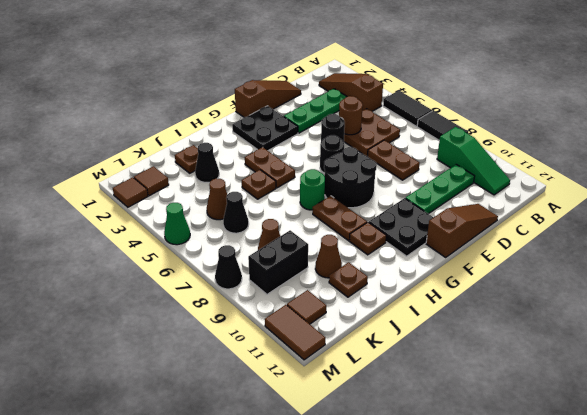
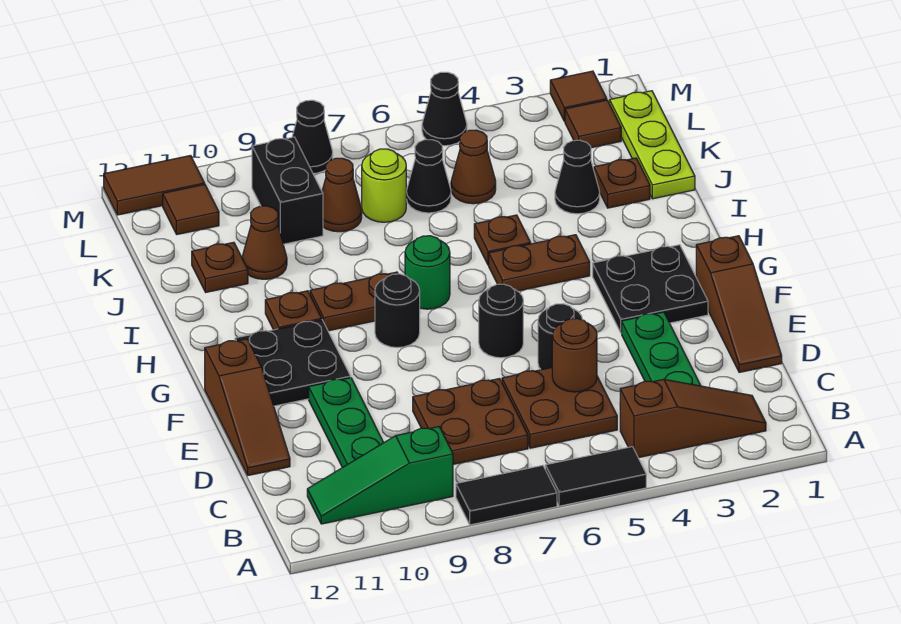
brown 1x2 plate [367,140,420,180] -> brown 2x2 plate [413,379,528,464]
black 2x2 round brick [324,147,377,208] -> black 1x1 round brick [375,274,420,348]
none -> lime 1x3 plate [610,91,695,199]
none -> lime 1x1 round brick [362,149,406,222]
green 1x1 cone [164,203,190,245] -> black 1x1 cone [422,72,467,146]

